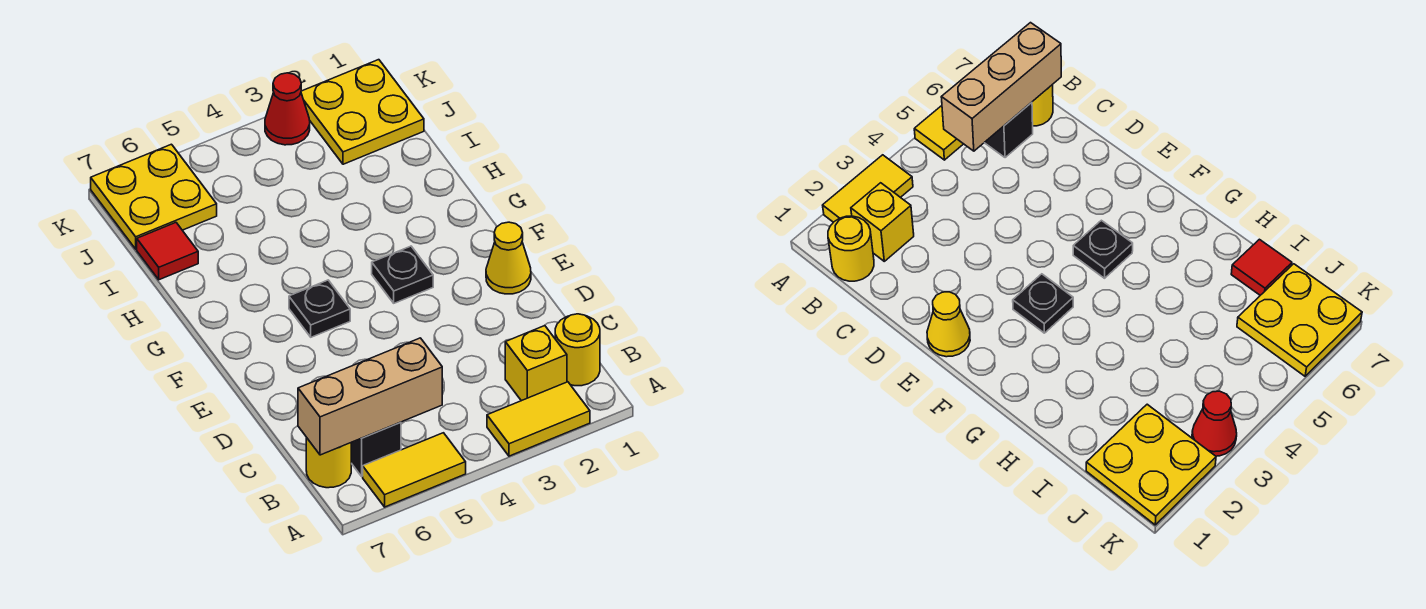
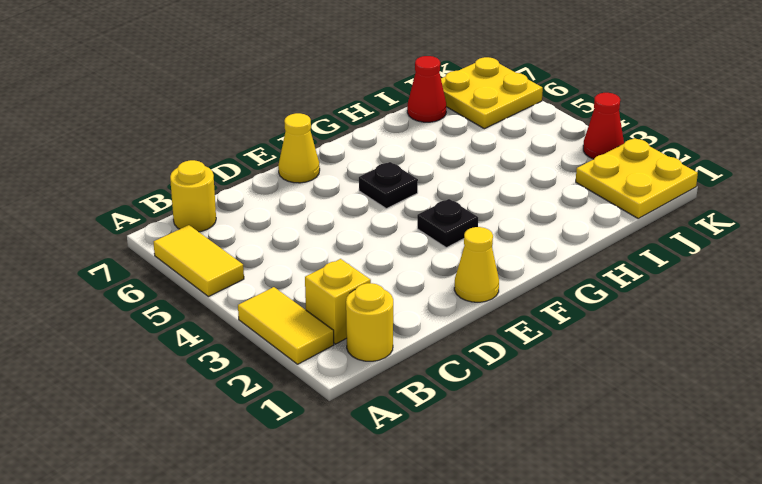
tan 1x3 brick [298,338,442,455] -> none
black 1x1 brick [351,422,401,476] -> none
none -> yellow 1x1 cone [278,113,320,183]
red 1x1 tile [137,223,198,280] -> red 1x1 cone [407,56,446,122]

